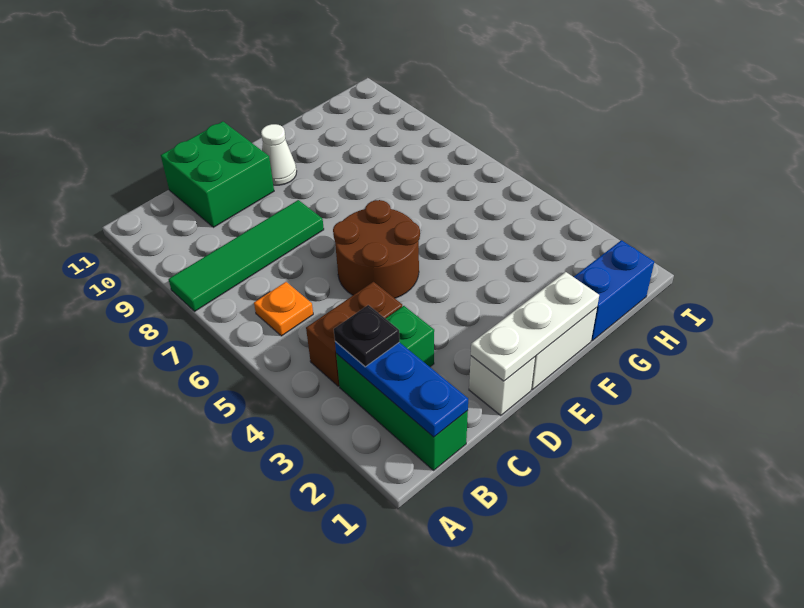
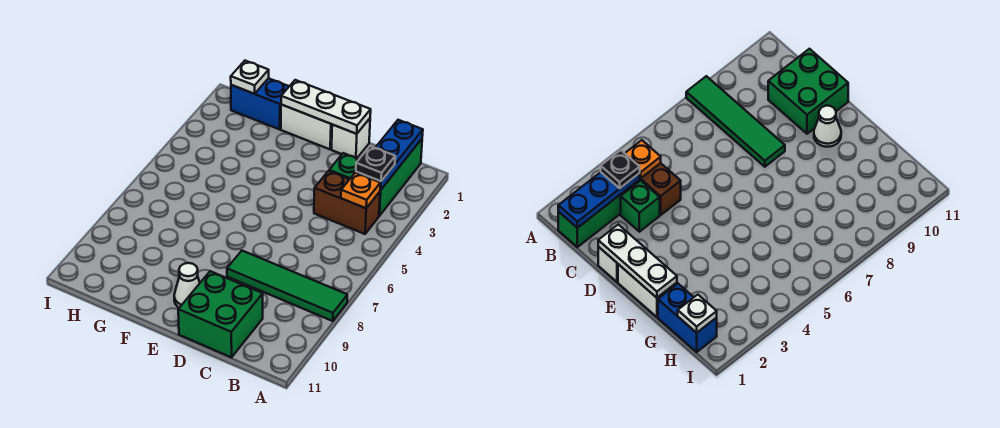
orange 1x1 plate [254,282,313,336] -> orange 1x1 plate moved to [341,173,380,208]
brown 2x2 round brick [333,200,420,298] -> none
none -> white 1x1 plate [231,61,269,94]

